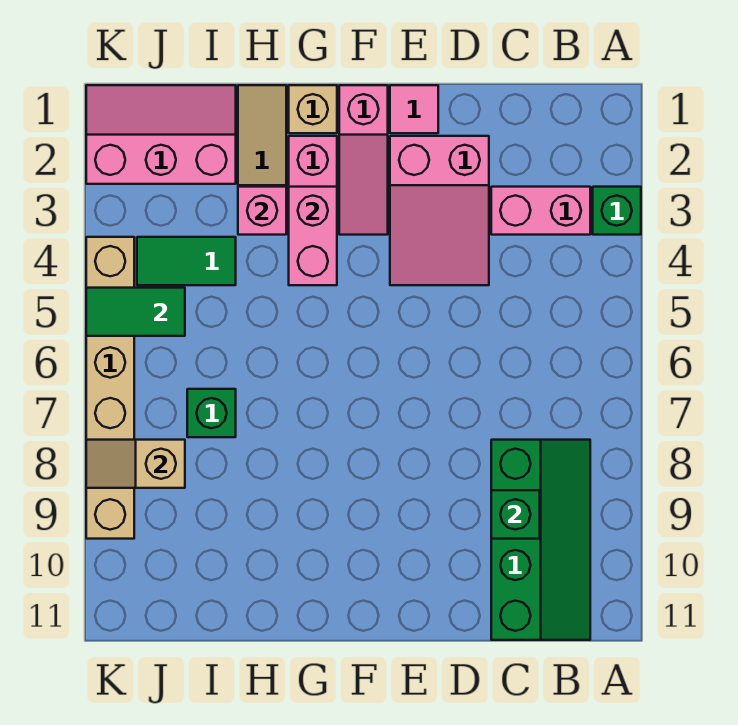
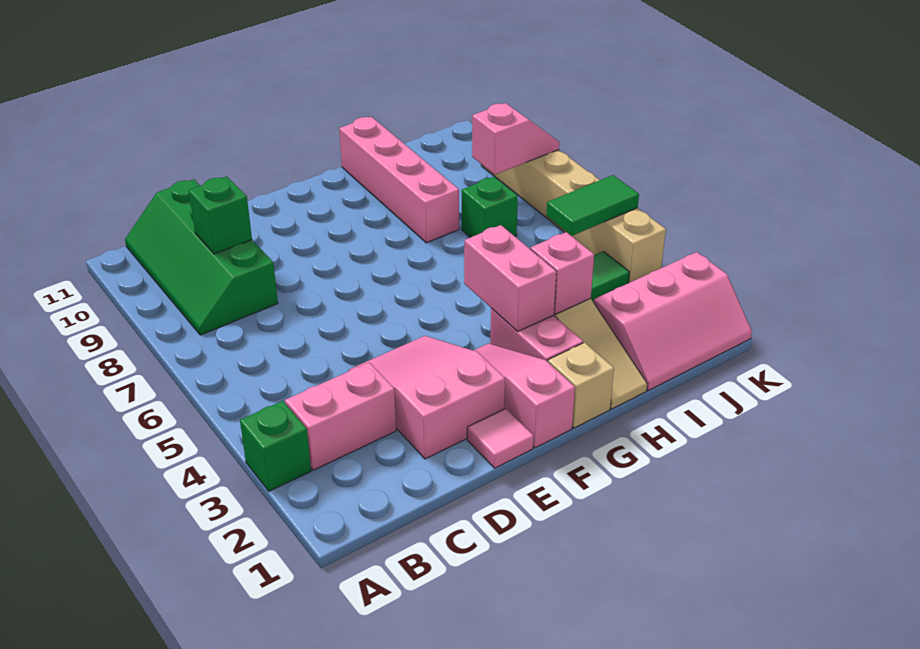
none -> pink 1x4 brick [339,117,459,243]
tan 1x2 slope [86,440,185,488] -> pink 1x2 slope [472,103,559,174]

